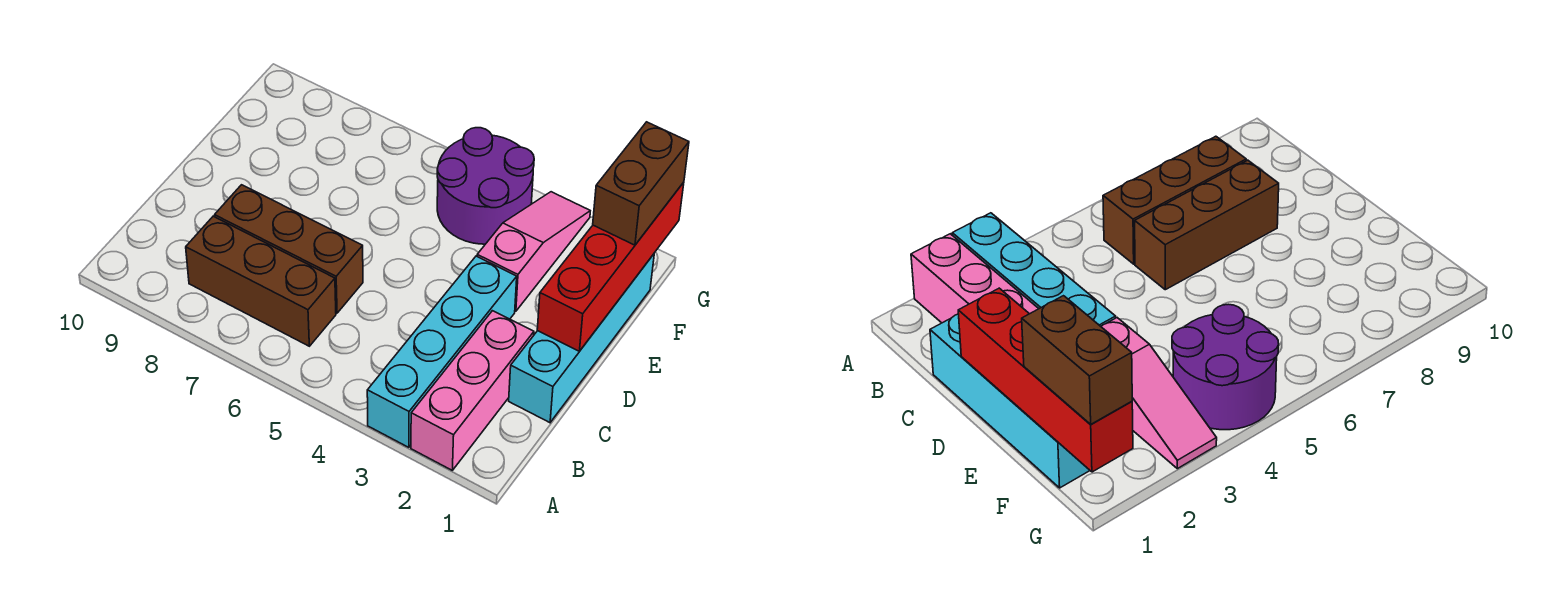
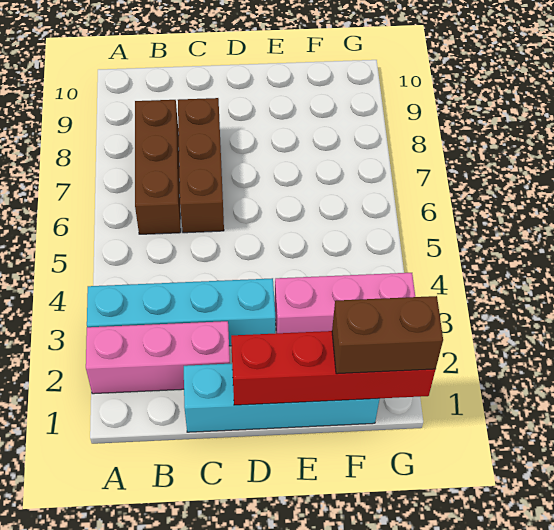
pink 1x3 slope [477,192,590,311] -> pink 1x3 brick [275,273,415,333]
purple 2x2 round brick [437,128,534,244] -> none

